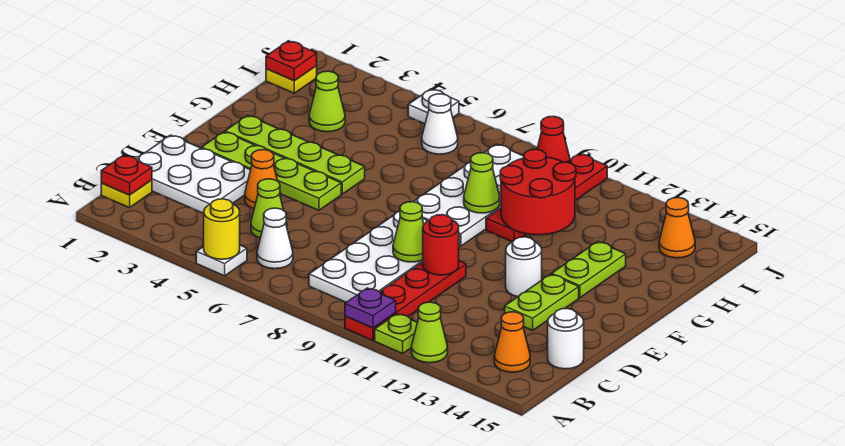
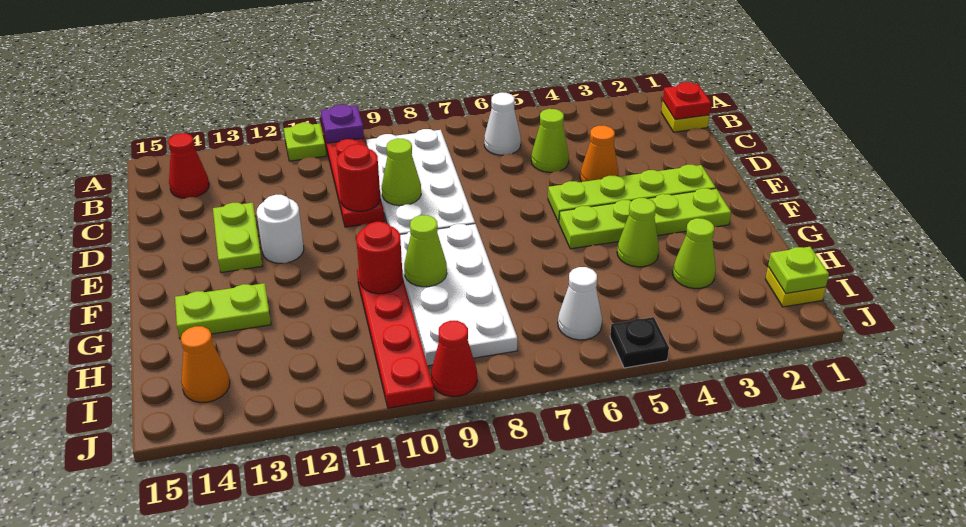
white 1x1 plate [196,245,247,276] -> none
yellow 1x1 round brick [203,199,240,259] -> none
lime 1x1 cone [412,302,448,363] -> lime 1x1 cone moved to [617,198,659,267]
orange 1x1 cone [494,312,530,372] -> red 1x1 cone [168,133,209,198]
white 2x3 plate [136,135,250,214] -> none
white 1x1 round brick [548,309,584,369] -> none
lime 1x2 plate [552,242,626,298] -> lime 1x2 plate turned to [175,283,271,339]
red 2x2 round brick [500,149,576,235] -> red 1x1 round brick [356,222,403,294]
red 1x1 plate [266,41,317,81] -> lime 1x1 plate [768,247,829,293]
white 1x1 plate [408,89,459,124] -> black 1x1 plate [610,317,669,368]

